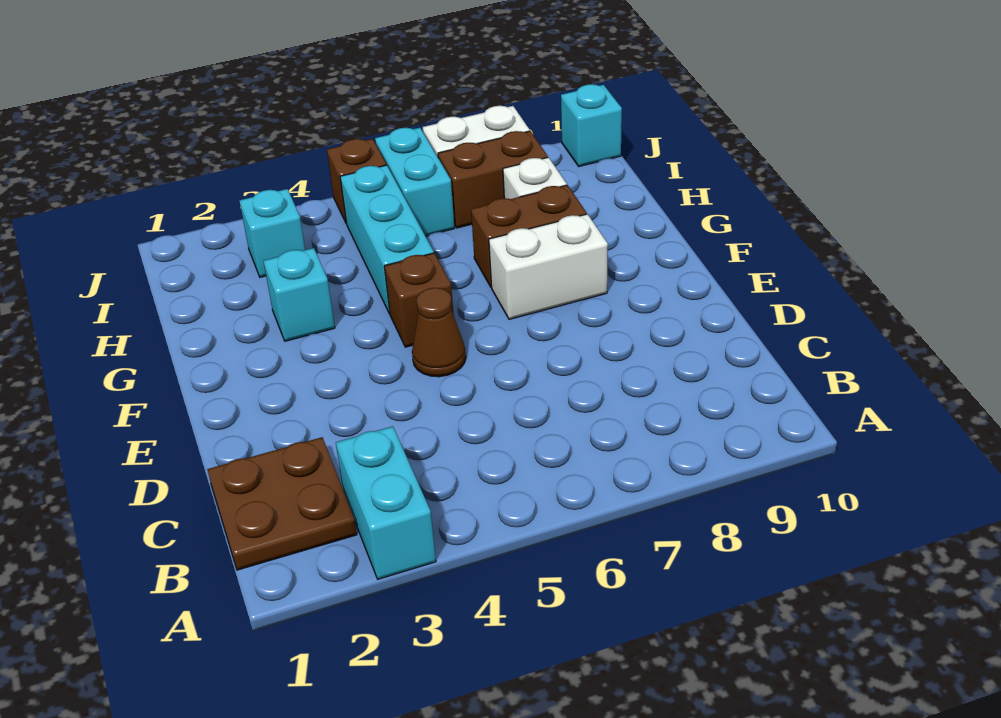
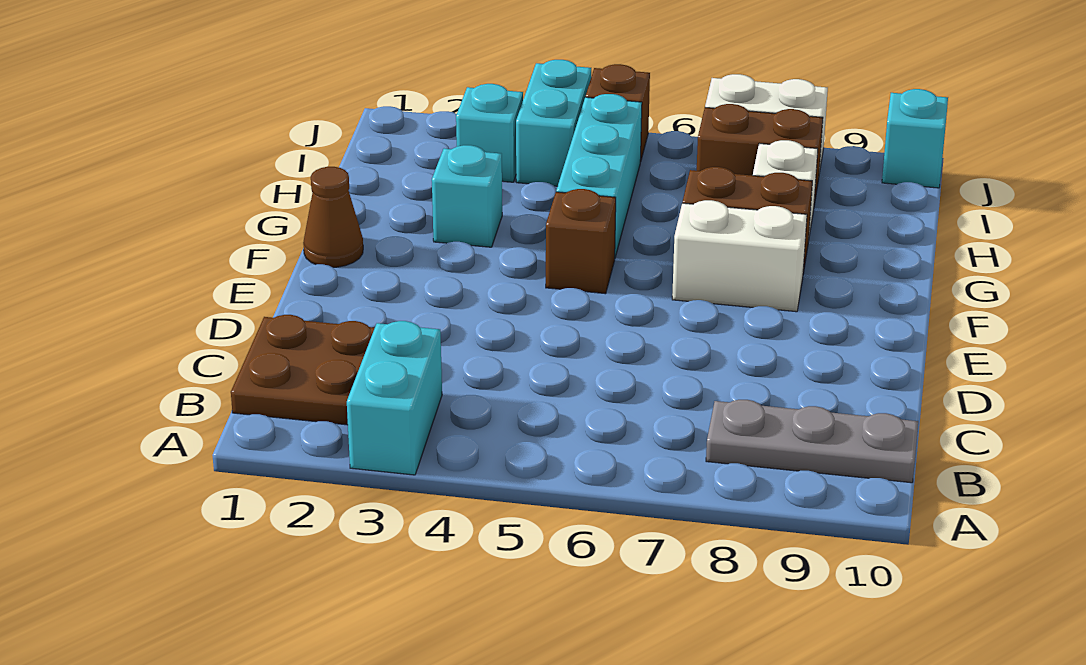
none -> grey 1x3 plate [706,400,918,483]
brown 1x1 cone [412,288,466,377] -> brown 1x1 cone moved to [303,167,363,267]
cyan 1x2 brick [375,128,455,236] -> cyan 1x2 brick moved to [516,60,591,186]

